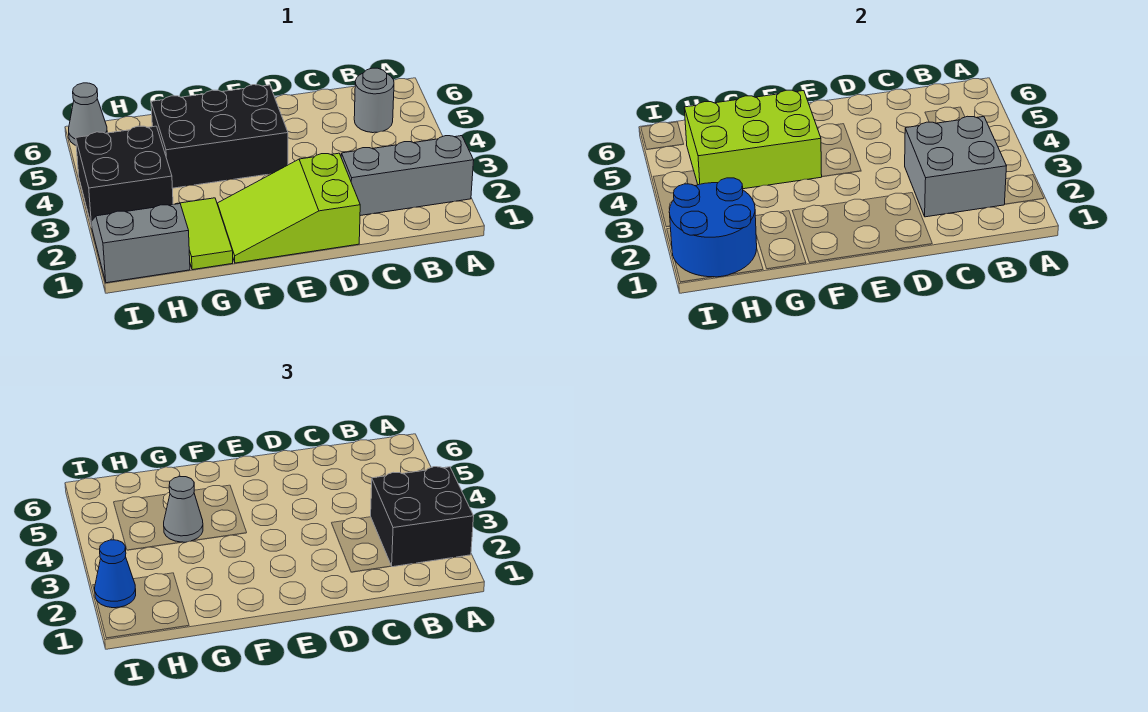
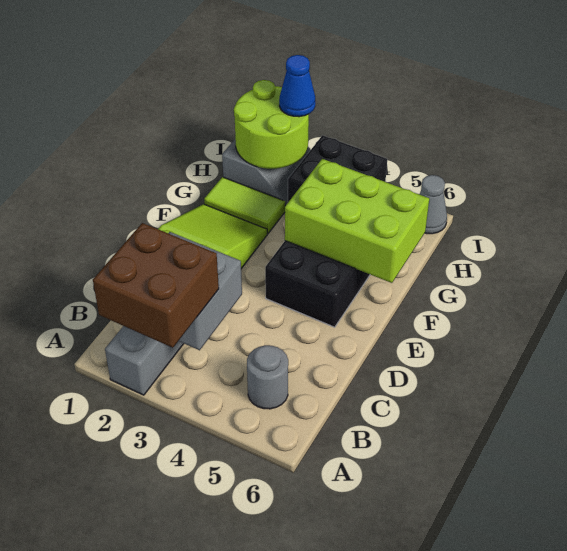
black 2x2 brick [371,467,474,567] -> brown 2x2 brick [93,223,219,348]
lime 2x3 brick [684,90,822,189] -> lime 2x3 brick turned to [285,159,429,283]
grey 1x1 cone [164,476,203,542] -> none
blue 2x2 round brick [669,178,757,277] -> lime 2x2 round brick [234,80,309,169]

